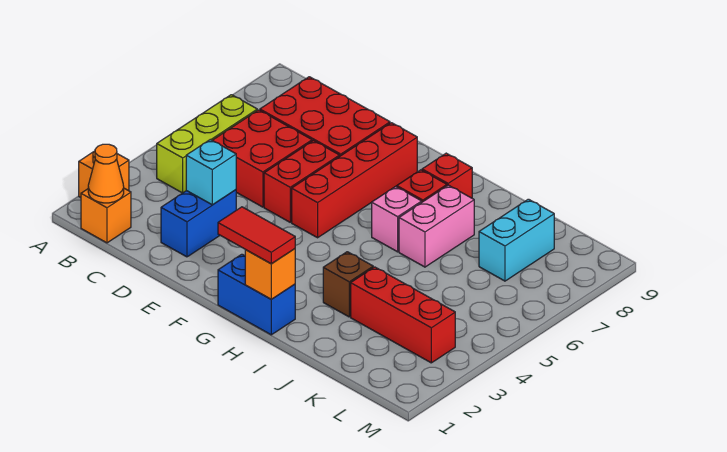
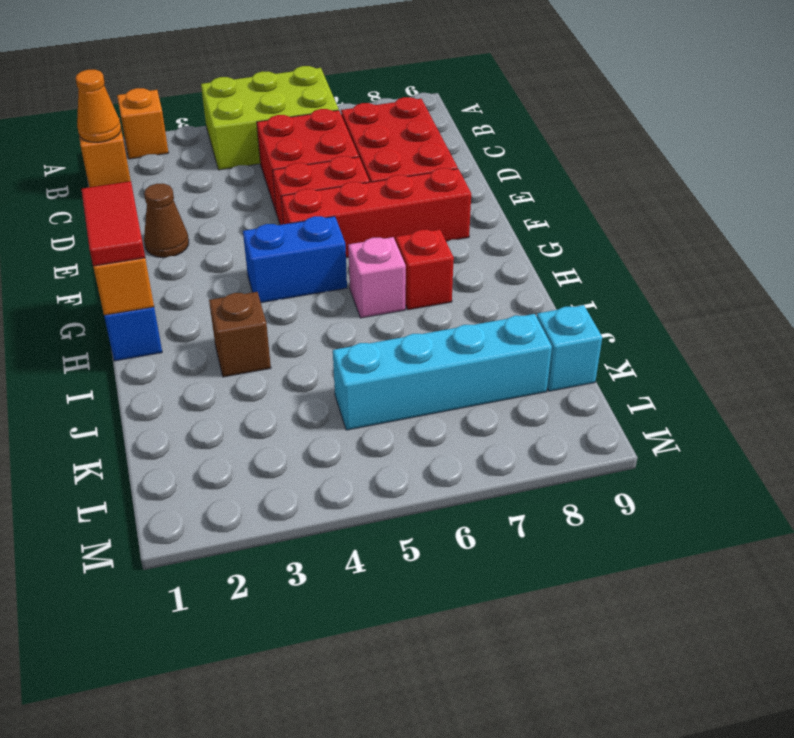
lime 1x3 brick [157,95,257,193] -> lime 2x3 brick [201,66,339,170]
blue 1x2 brick [161,190,236,257] -> blue 1x2 brick moved to [243,216,347,303]
cyan 1x1 brick [186,139,236,205] -> cyan 1x1 brick moved to [537,305,602,391]
none -> brown 1x1 cone [144,184,189,258]
red 1x1 brick [422,153,472,198] -> none
pink 1x2 brick [399,185,474,267] -> none
red 1x3 brick [351,267,455,363] -> none
cyan 1x2 brick [479,199,554,281] -> cyan 1x4 brick [333,314,552,430]

